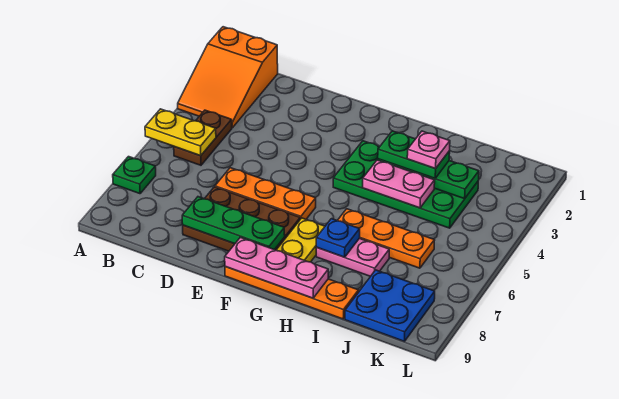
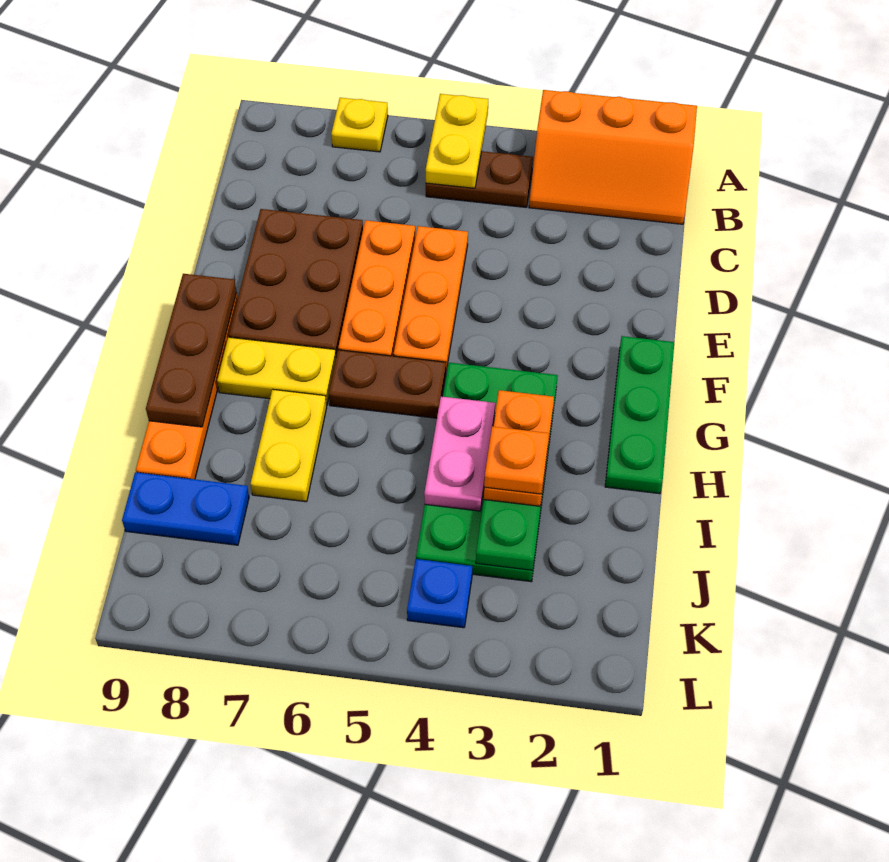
orange 2x3 slope [178,27,278,128] -> orange 2x3 slope turned to [529,90,697,224]
green 1x1 plate [113,157,156,194] -> yellow 1x1 plate [331,98,388,152]
green 1x3 plate [182,197,285,250] -> green 1x3 plate moved to [605,336,674,494]
pink 1x3 plate [225,237,328,298] -> brown 1x3 plate [146,274,237,427]
none -> brown 1x2 plate [329,350,446,418]
green 1x2 plate [378,131,450,178] -> orange 1x2 plate [484,390,554,506]
orange 1x3 plate [337,209,435,268] -> orange 1x3 plate moved to [394,226,468,371]
pink 1x2 plate [316,238,389,276] -> yellow 1x2 plate [251,389,327,502]
blue 1x1 plate [316,219,360,257] -> blue 1x1 plate moved to [407,559,472,628]
pink 1x1 plate [407,131,450,169] -> orange 1x1 plate [484,426,549,494]
blue 2x2 plate [345,270,435,341] -> blue 1x2 plate [122,472,249,545]

